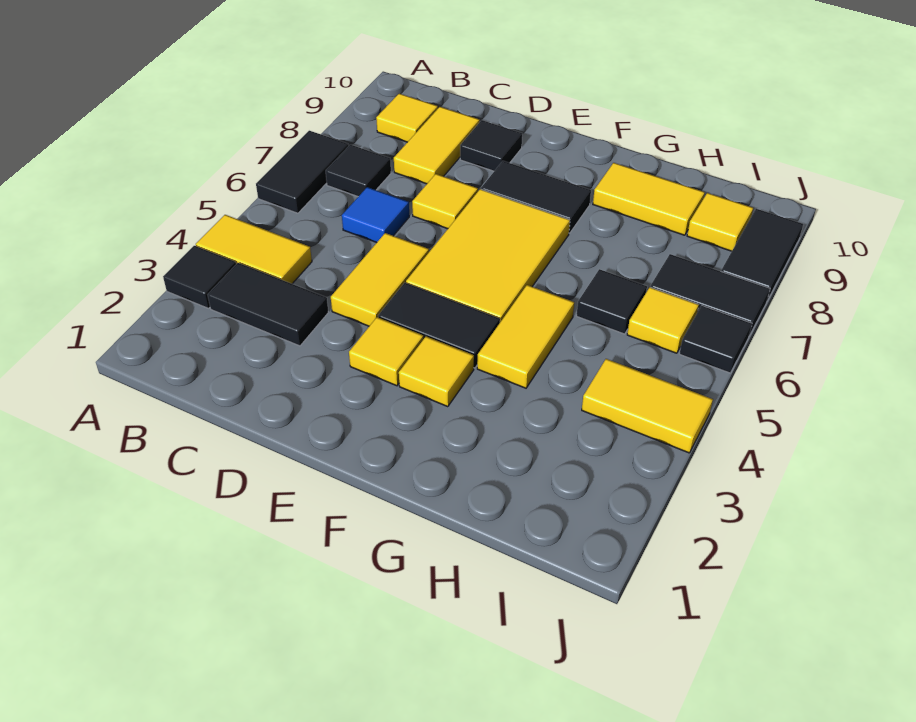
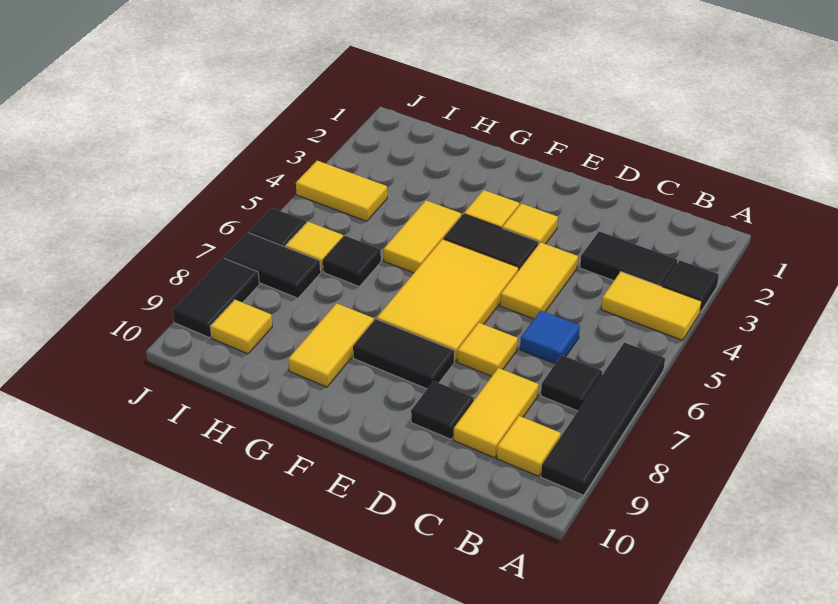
black 1x2 tile [256,131,348,213] -> black 1x4 tile [541,342,665,495]
yellow 1x2 tile [593,163,705,235] -> yellow 1x2 tile turned to [288,303,374,387]

